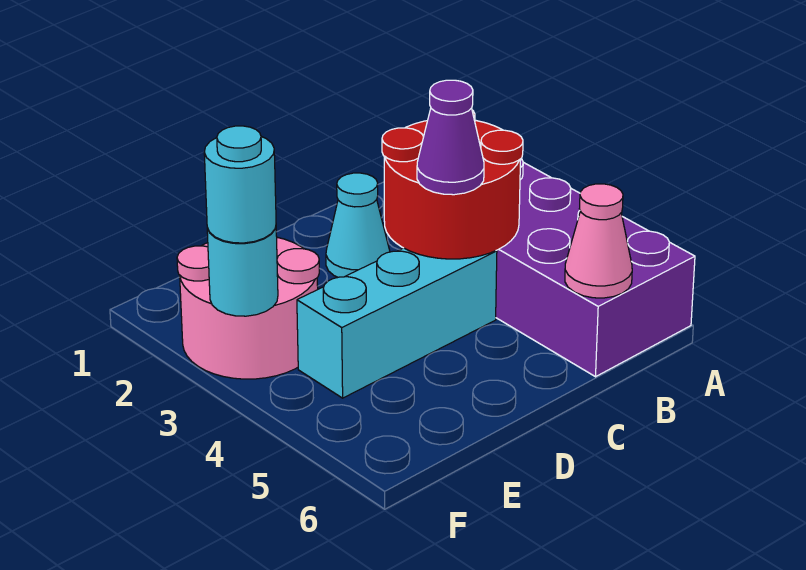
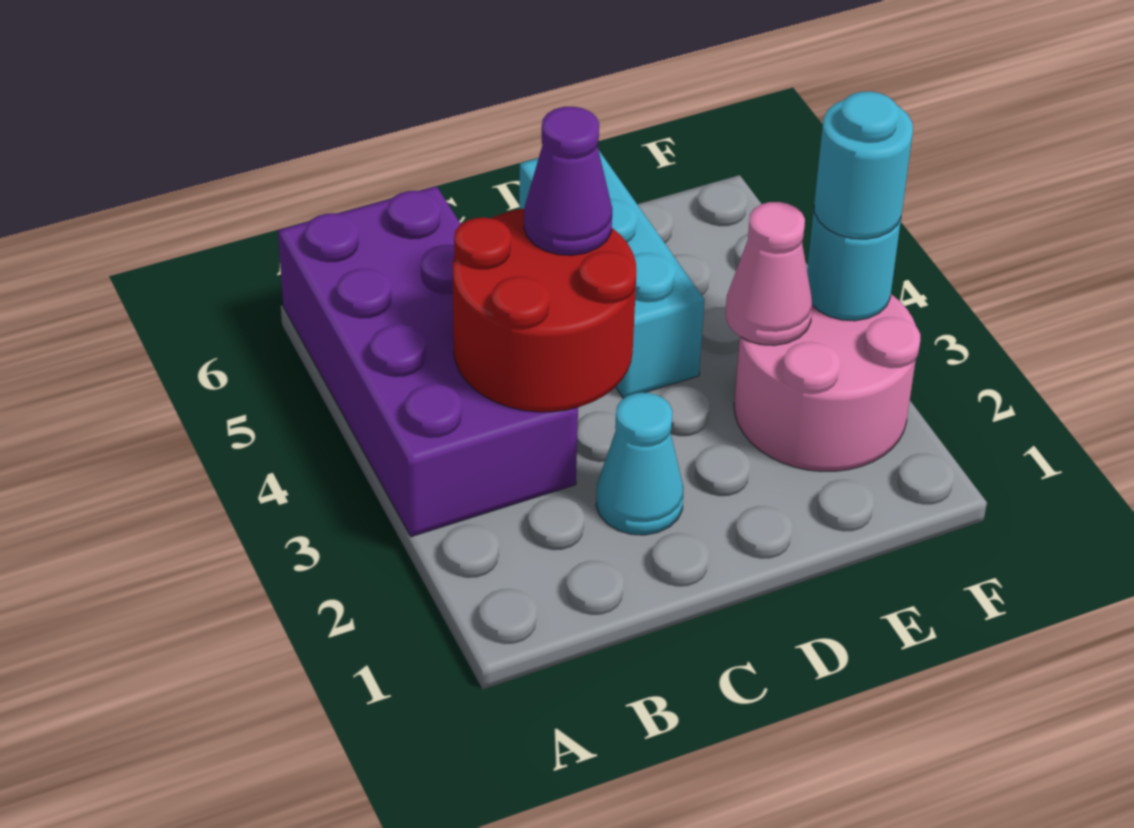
pink 1x1 cone [565,184,632,298] -> pink 1x1 cone moved to [726,202,812,345]
cyan 1x3 brick [297,248,497,398] -> cyan 1x3 brick turned to [519,151,705,399]

